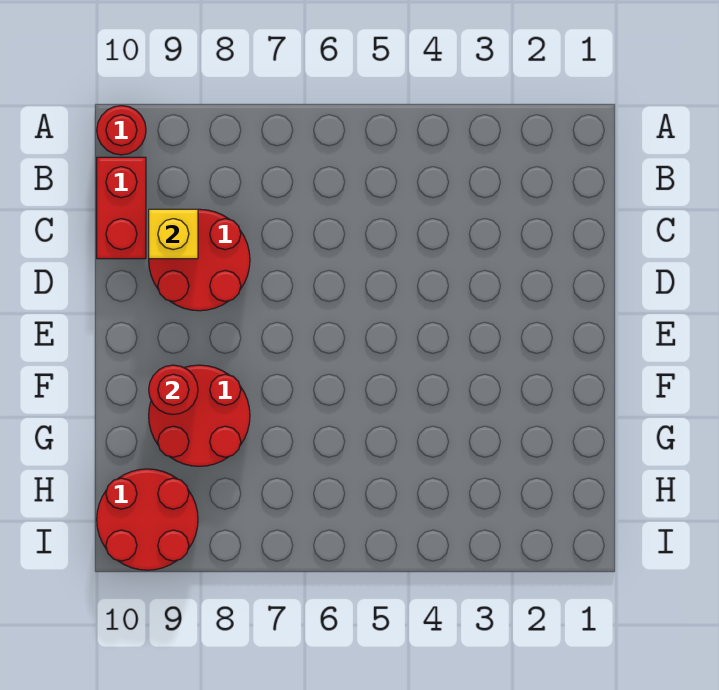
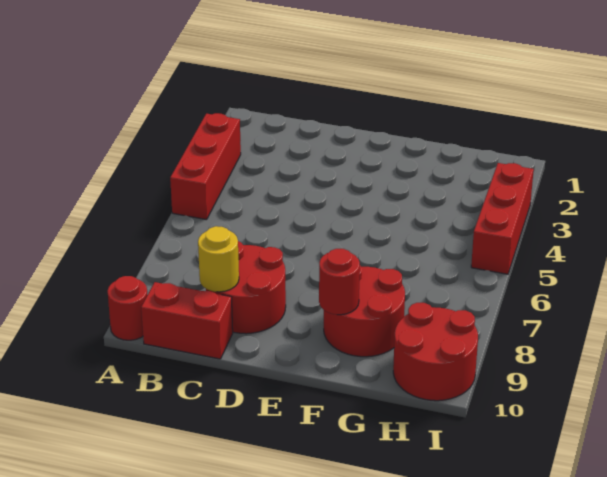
none -> red 1x3 brick [170,113,241,220]
yellow 1x1 brick [149,209,198,259] -> yellow 1x1 round brick [198,226,239,292]
none -> red 1x3 brick [471,163,534,274]

